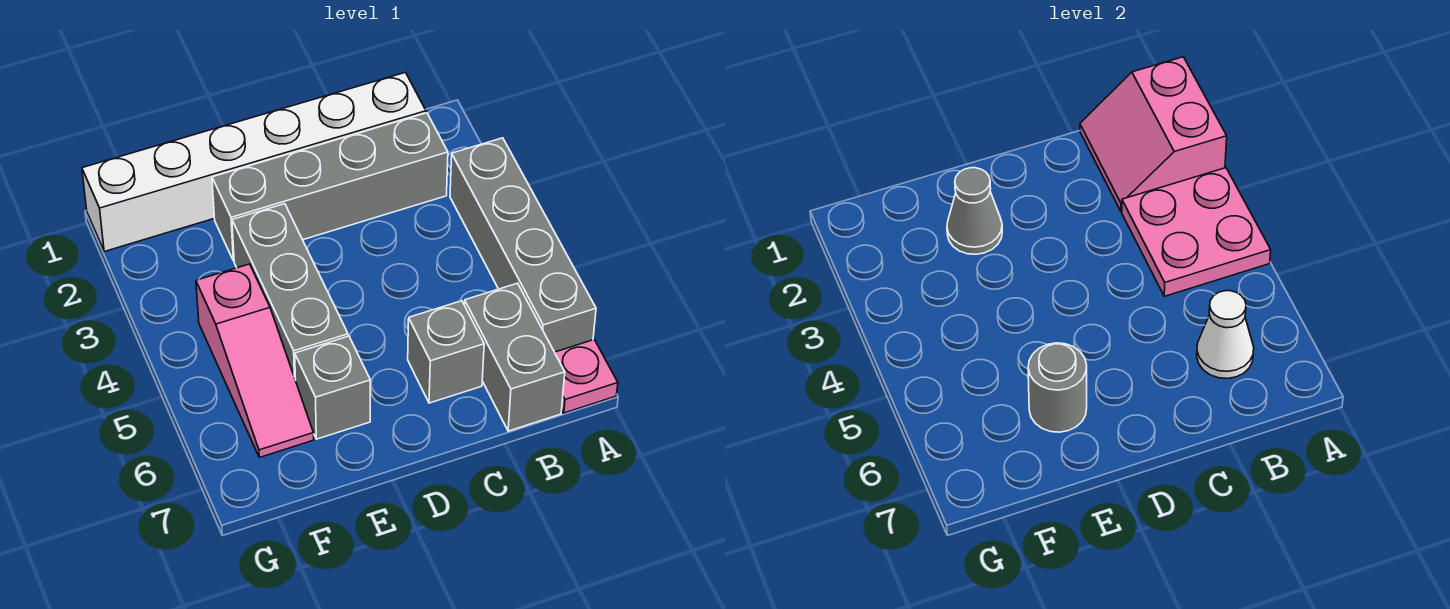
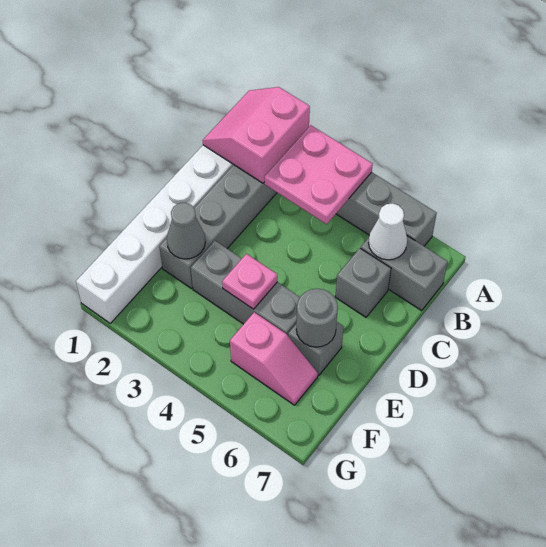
pink 2x2 slope [1080,57,1227,211] -> pink 2x2 slope turned to [203,87,310,183]
pink 1x1 plate [555,340,618,413] -> pink 1x1 plate moved to [222,254,277,309]
pink 1x3 slope [196,264,314,457] -> pink 1x2 slope [230,312,318,405]

